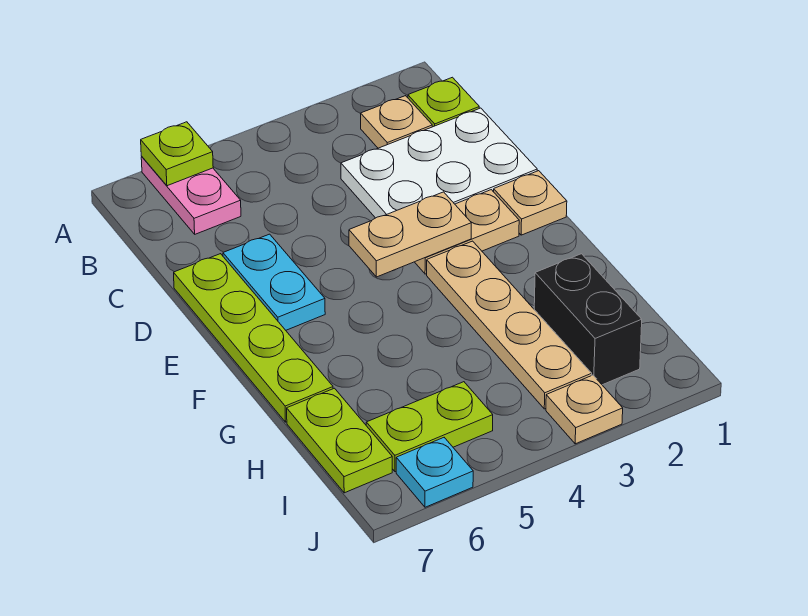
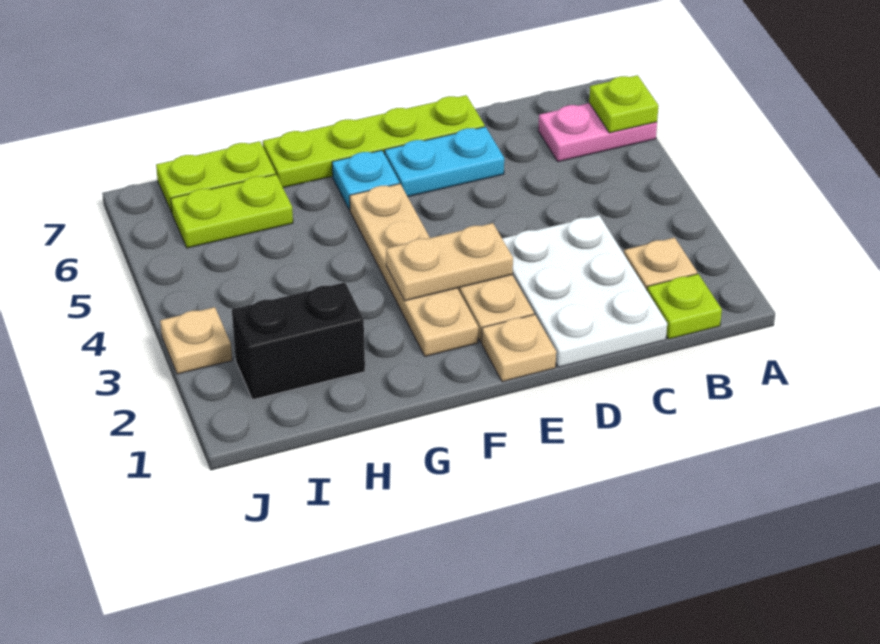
tan 1x2 plate [349,192,471,277] -> tan 1x2 plate turned to [386,223,513,301]
tan 1x4 plate [427,241,592,409] -> tan 1x4 plate turned to [350,184,478,356]
lime 1x2 plate [366,382,493,472] -> lime 1x2 plate turned to [171,174,293,248]
cyan 1x1 plate [396,438,473,507] -> cyan 1x1 plate moved to [332,150,399,210]

